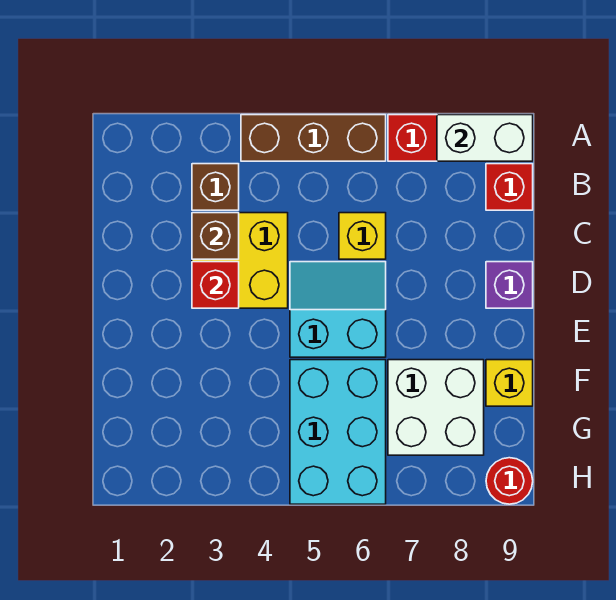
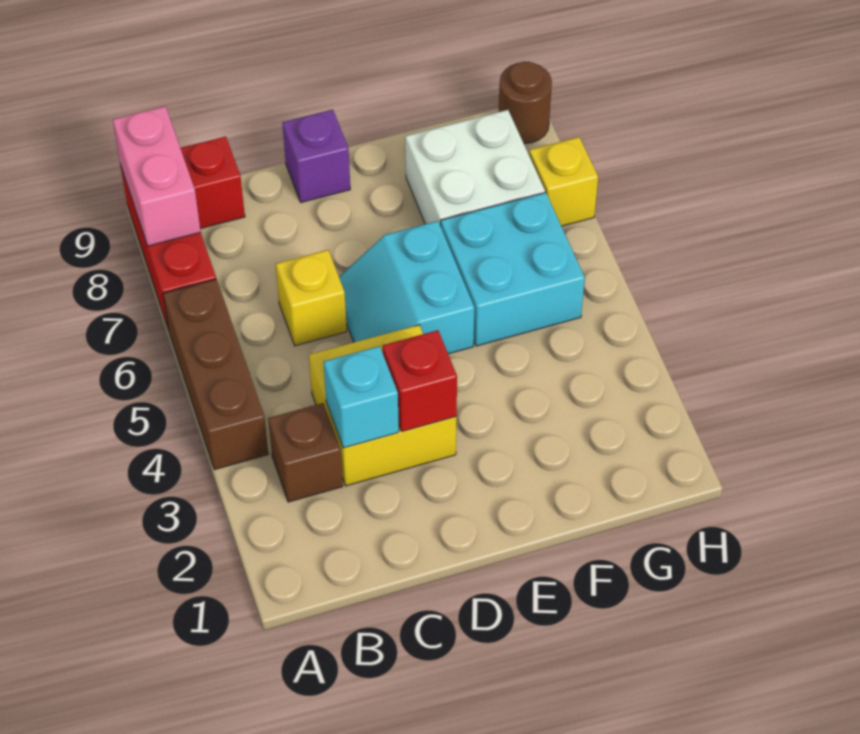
white 1x2 brick [437,115,533,161] -> pink 1x2 brick [113,106,201,246]
brown 1x1 brick [192,213,239,259] -> cyan 1x1 brick [324,346,399,448]
cyan 2x3 brick [290,360,386,504] -> cyan 2x2 brick [441,193,585,346]
yellow 1x1 brick [486,360,533,406] -> yellow 1x1 brick moved to [529,137,598,226]
red 1x1 round brick [486,458,533,504] -> brown 1x1 round brick [499,62,552,144]

